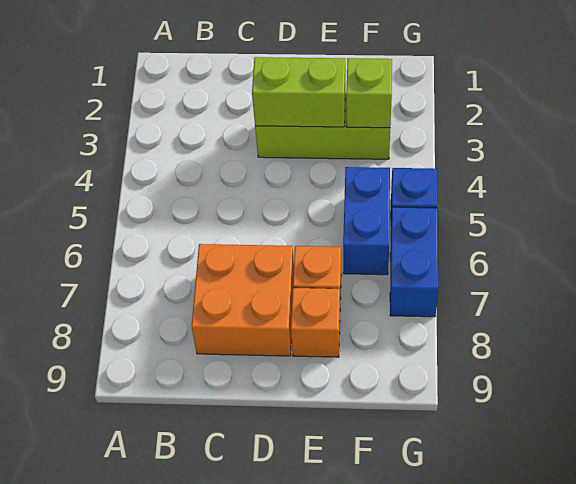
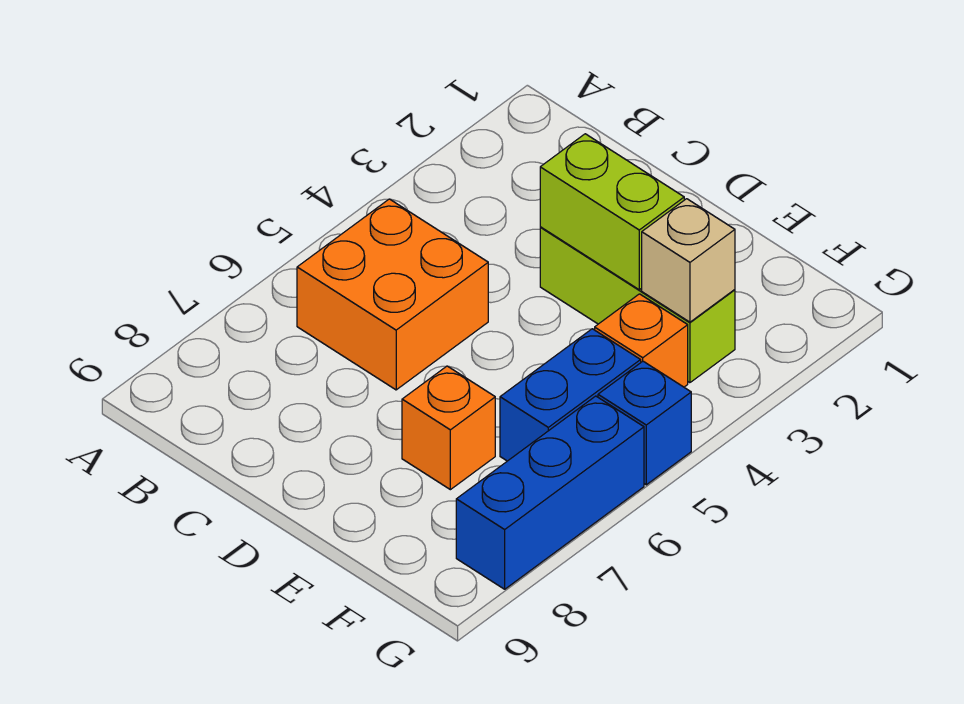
orange 2x2 brick [192,244,294,356] -> orange 2x2 brick moved to [297,199,488,390]
orange 1x1 brick [291,288,340,357] -> orange 1x1 brick moved to [595,294,688,387]
lime 1x1 brick [346,58,392,128] -> tan 1x1 brick [642,199,735,322]
blue 1x2 brick [390,207,438,317] -> blue 1x3 brick [456,396,644,589]

